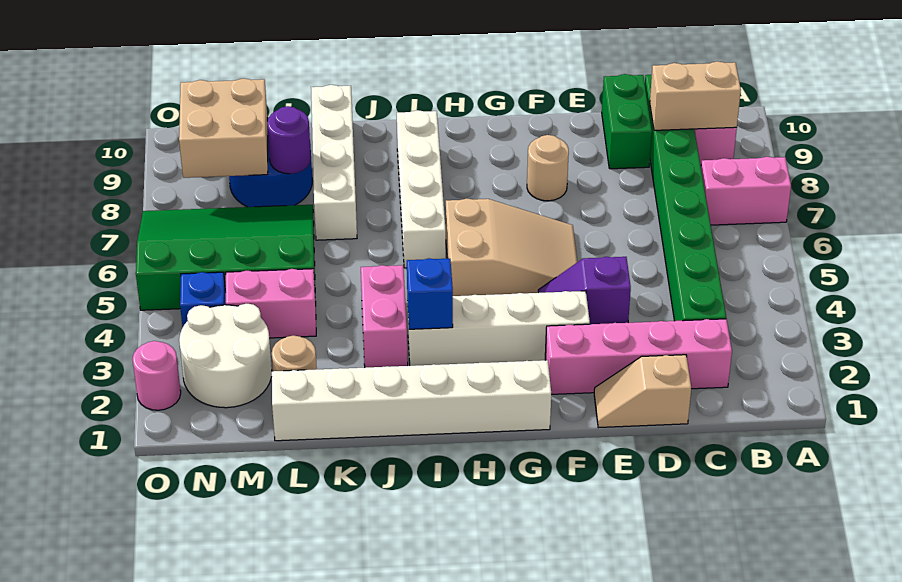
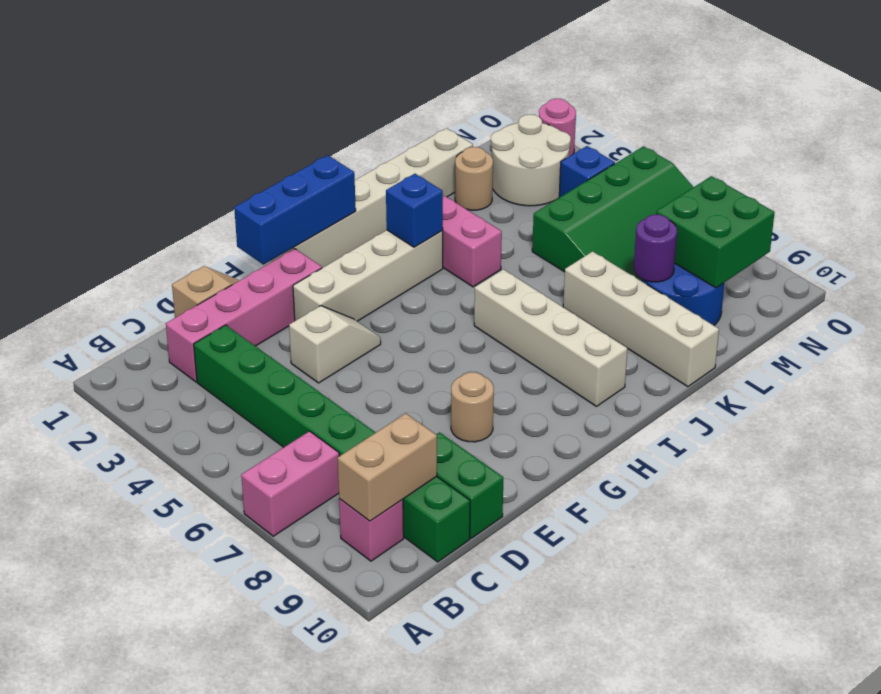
purple 1x2 slope [538,257,631,324] -> white 1x2 slope [289,306,381,383]
none -> blue 1x3 brick [234,155,356,265]
tan 2x3 slope [446,199,577,296] -> none
pink 1x2 brick [226,269,316,338] -> none
tan 2x2 brick [179,78,268,178] -> green 2x2 brick [656,176,775,288]

